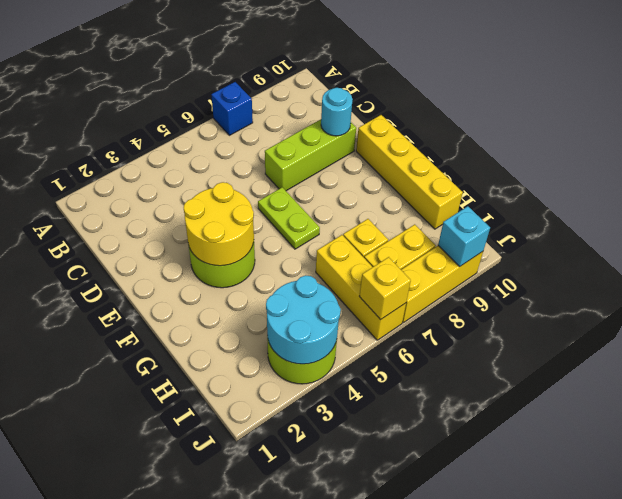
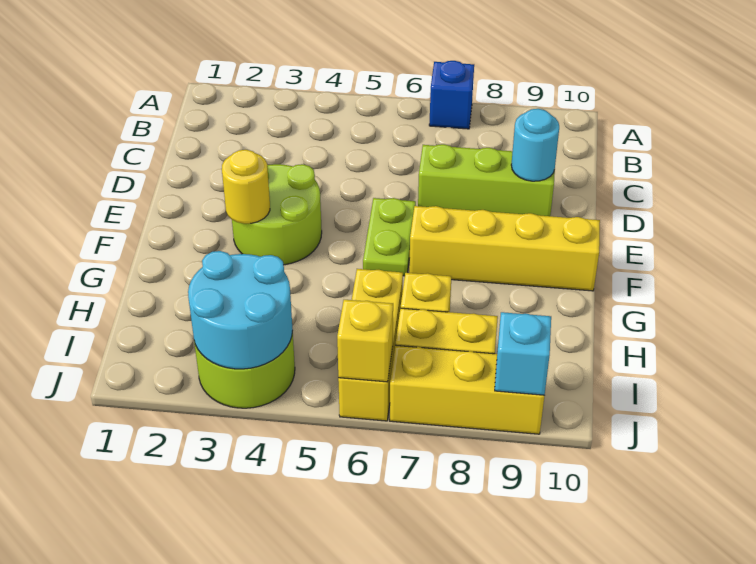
yellow 2x2 round brick [184,182,254,266] -> yellow 1x1 round brick [222,150,270,224]
yellow 1x4 brick [356,115,463,229] -> yellow 1x4 brick turned to [409,206,600,291]

